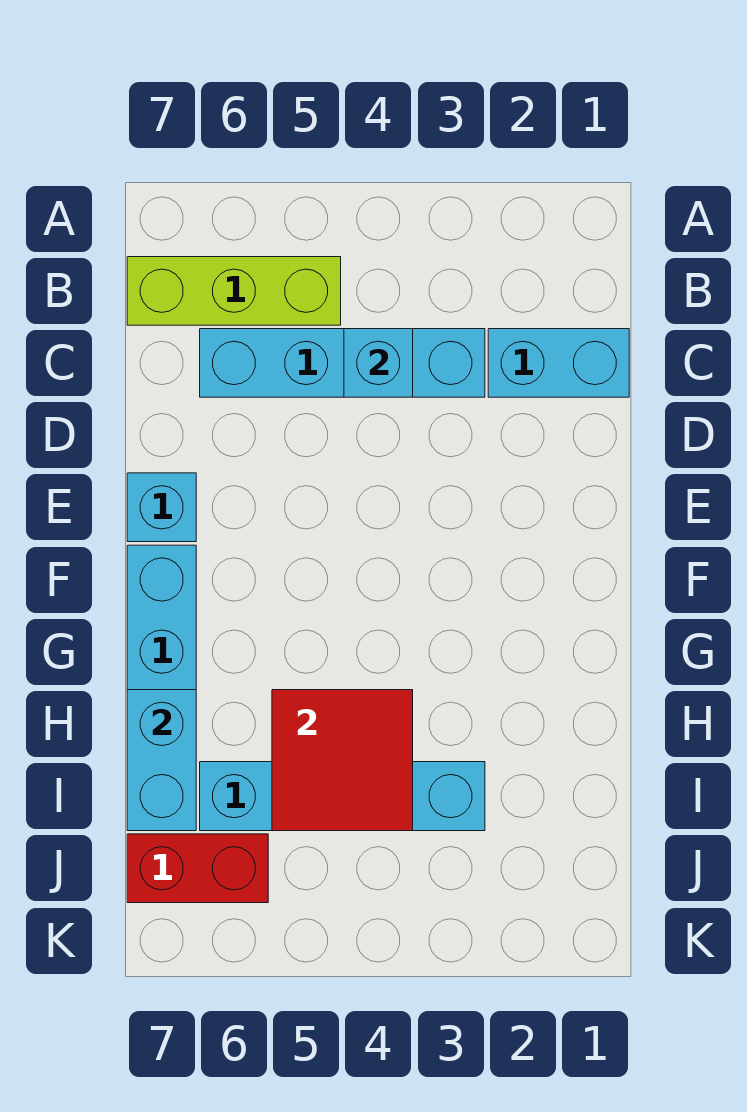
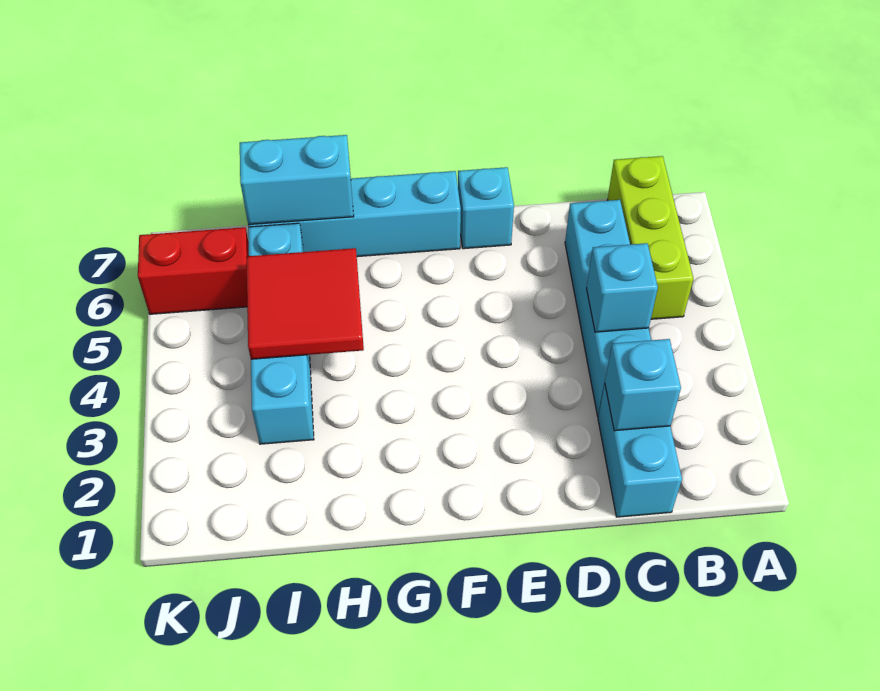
none -> cyan 1x1 brick [605,339,681,431]
red 1x2 brick [127,834,268,903] -> red 1x2 brick turned to [138,227,249,314]

